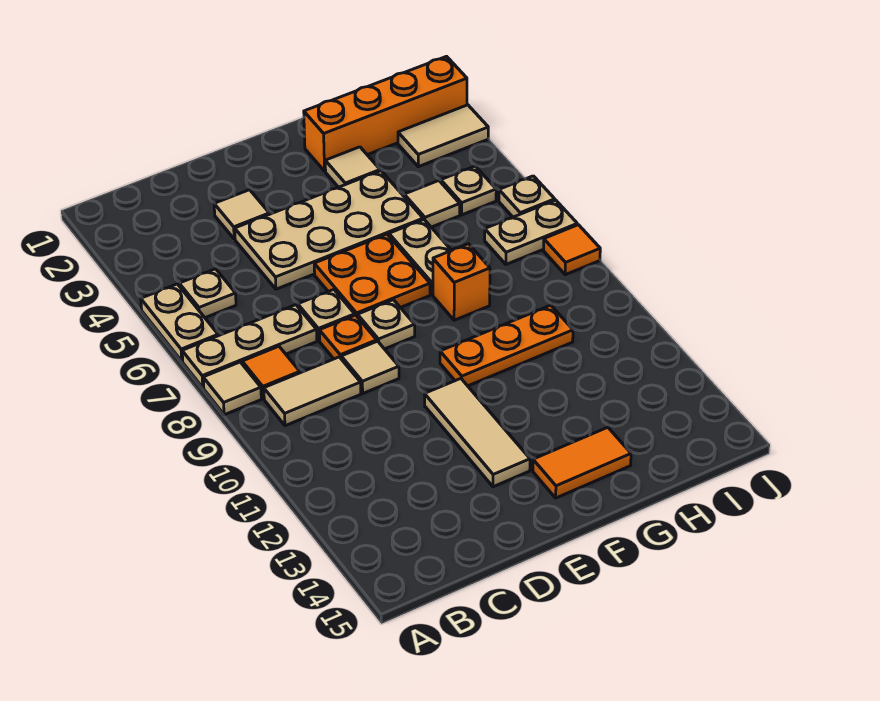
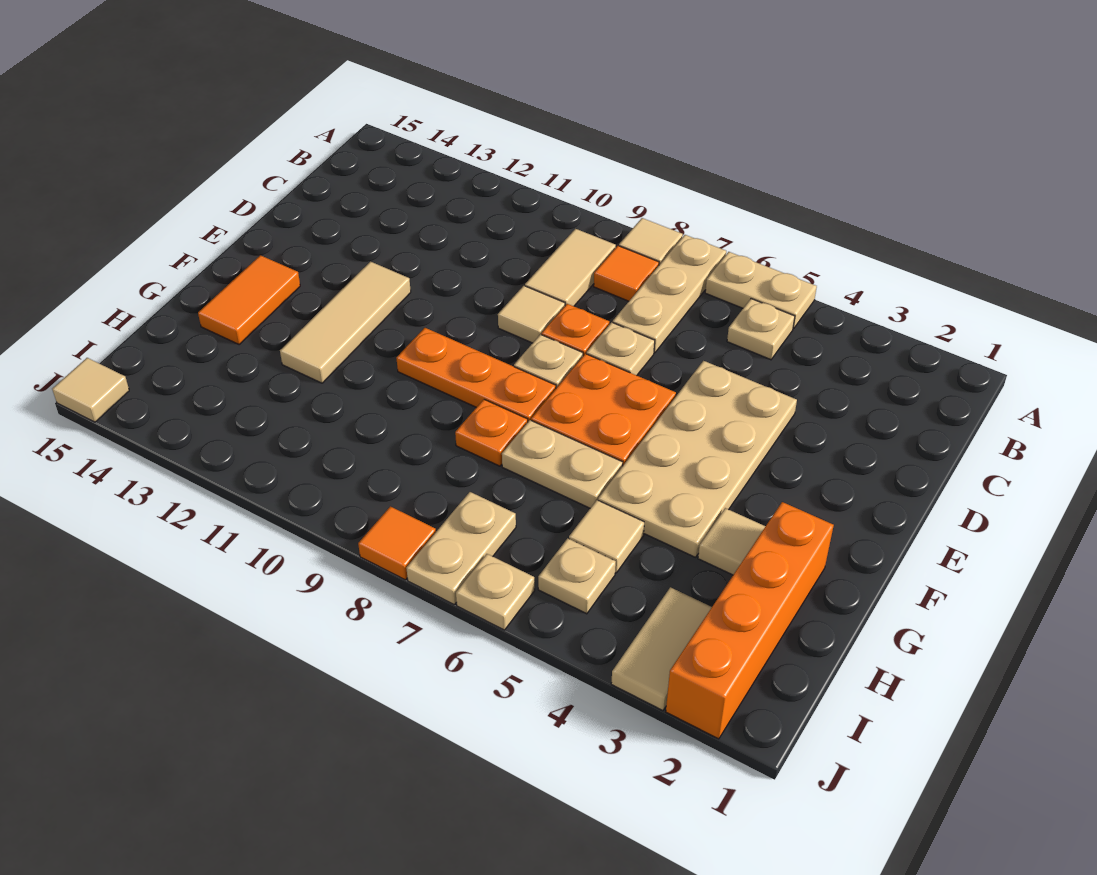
tan 1x1 tile [214,190,269,239] -> tan 1x1 tile moved to [52,358,129,422]
tan 1x3 tile [425,379,530,487] -> tan 1x3 tile turned to [280,262,411,383]
orange 1x3 plate [440,305,573,386] -> orange 1x3 plate turned to [396,328,556,421]
orange 1x1 brick [433,244,490,320] -> orange 1x1 plate [455,399,528,466]

